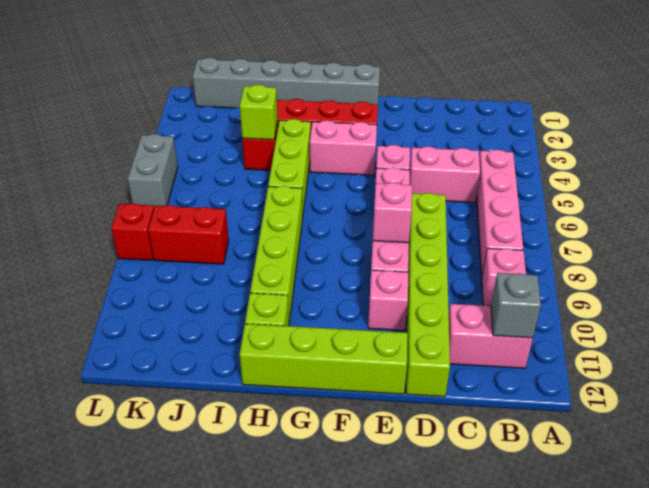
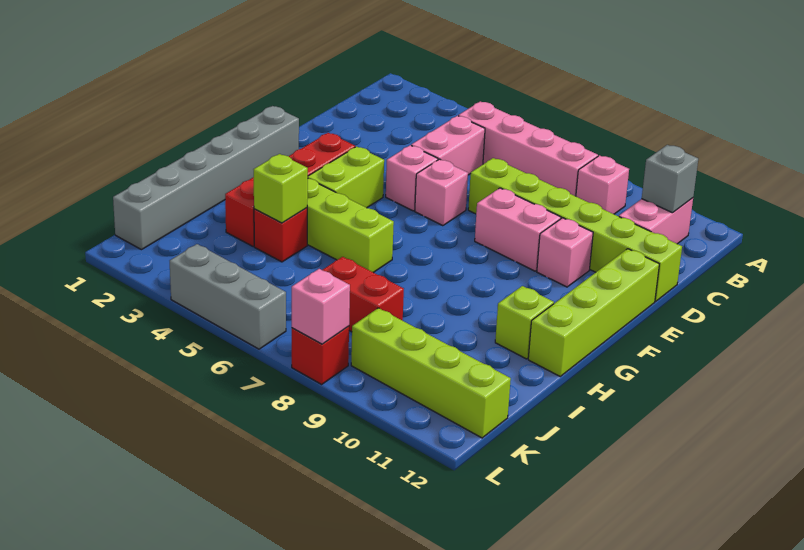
pink 1x1 brick [373,183,412,243] -> pink 1x1 brick moved to [292,269,350,344]
pink 1x2 brick [310,120,377,175] -> lime 1x2 brick [308,146,384,208]
lime 1x4 brick [250,186,303,322] -> lime 1x4 brick moved to [351,308,511,438]
red 1x2 brick [148,205,229,264] -> red 1x2 brick turned to [322,257,404,332]
grey 1x2 brick [128,134,178,208] -> grey 1x3 brick [170,244,286,349]

